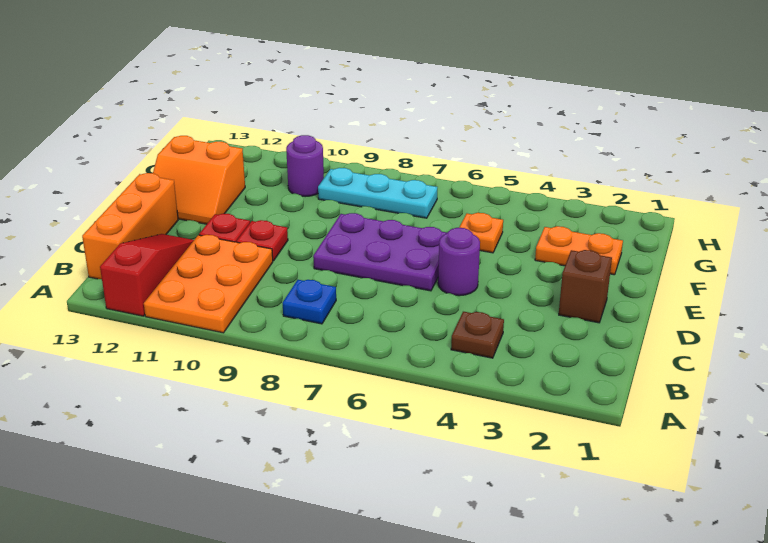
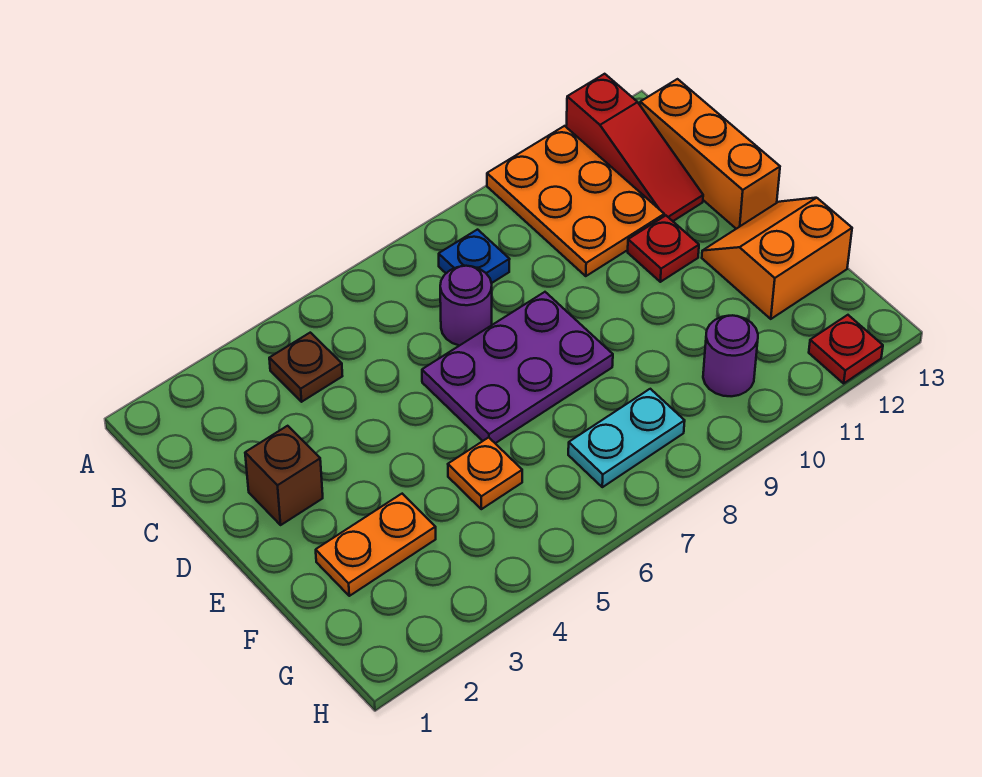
purple 1x1 round brick [438,228,480,296] -> purple 1x1 round brick moved to [440,266,492,346]
red 1x1 plate [237,220,288,261] -> red 1x1 plate moved to [809,315,883,383]
cyan 1x3 plate [318,168,437,218] -> cyan 1x2 plate [568,389,685,487]

